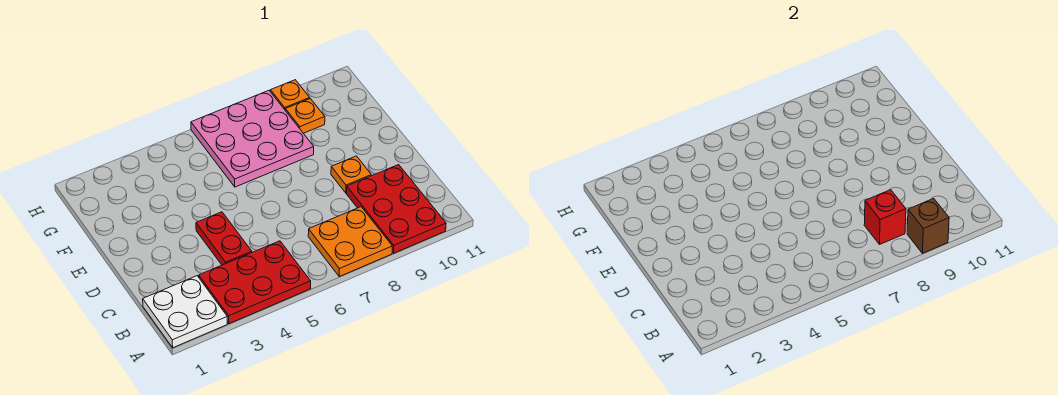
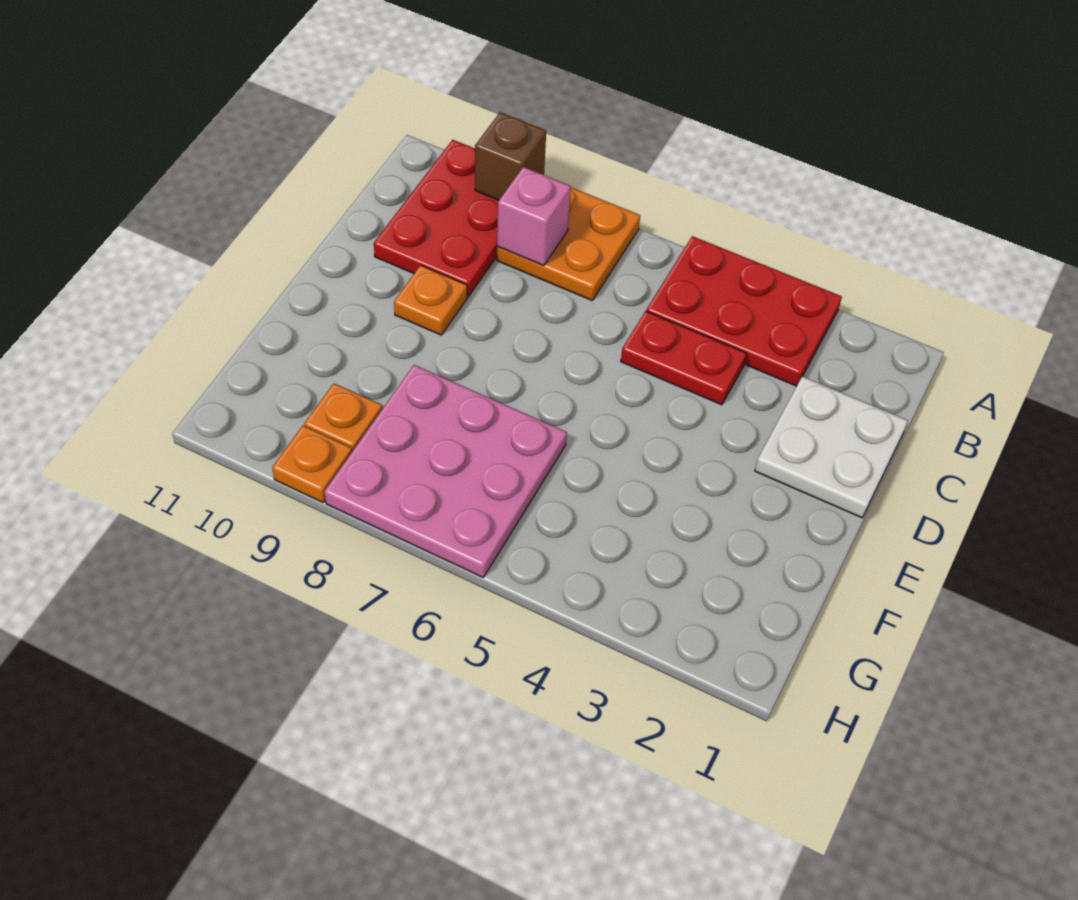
white 2x2 plate [143,276,227,348] -> white 2x2 plate moved to [755,376,908,518]
red 1x1 brick [864,190,906,245] -> pink 1x1 brick [497,167,571,266]
red 1x2 plate [196,212,252,265] -> red 1x2 plate turned to [621,311,746,405]

